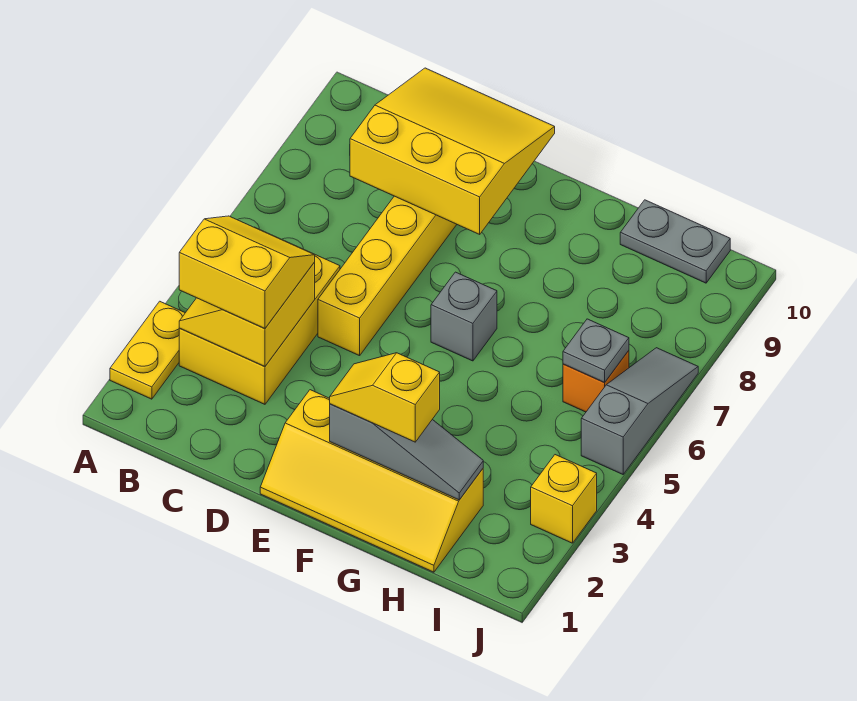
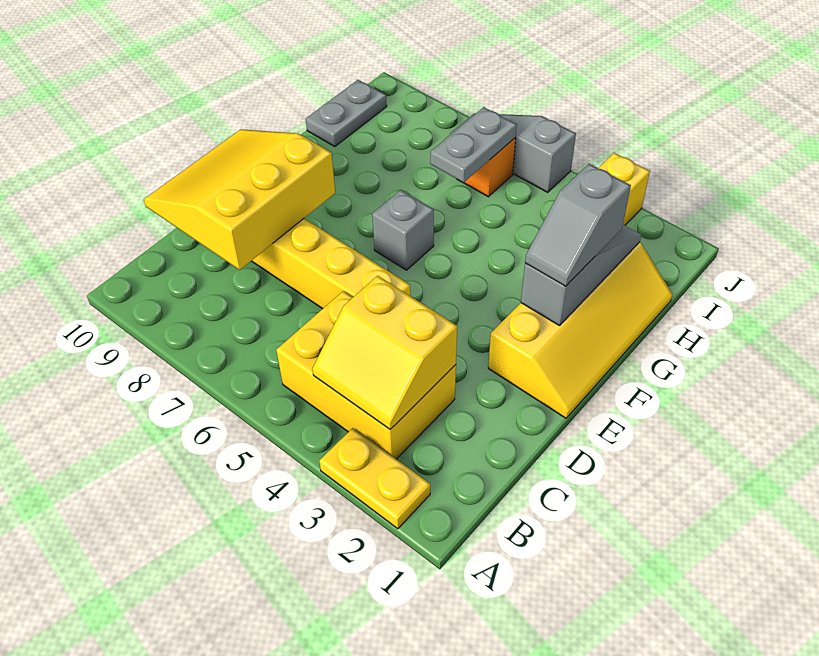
yellow 2x2 slope [179,216,315,329] -> none
yellow 1x2 slope [330,353,440,442] -> grey 1x2 slope [525,164,631,286]
grey 1x1 plate [563,319,629,383] -> grey 1x2 plate [430,107,517,183]

